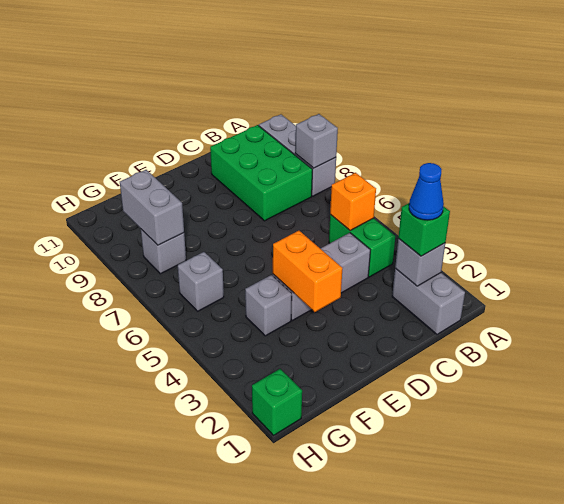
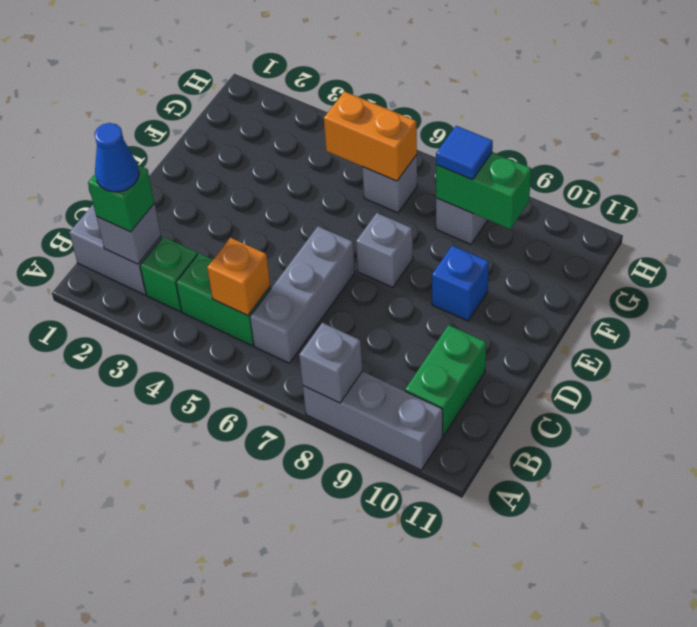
green 2x3 brick [210,125,312,221] -> green 1x2 brick [405,325,486,436]
grey 1x3 brick [273,233,370,321] -> grey 1x3 brick moved to [250,226,355,363]
orange 1x2 brick [273,231,342,312] -> orange 1x2 brick moved to [324,92,417,181]
none -> blue 1x1 brick [432,246,489,321]
grey 1x1 brick [245,275,292,336] -> grey 1x1 brick moved to [356,213,413,287]
grey 1x2 brick [120,170,184,245] -> green 1x2 brick [436,152,531,229]
none -> blue 1x1 tile [436,126,493,180]
green 1x1 brick [252,369,302,435] -> green 1x1 brick moved to [140,237,197,311]

